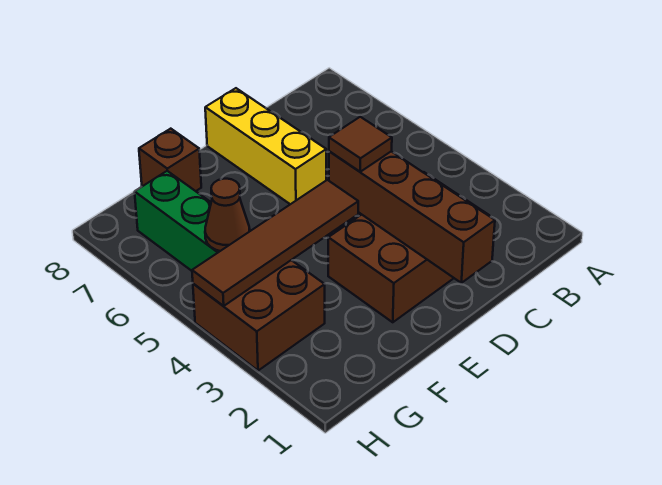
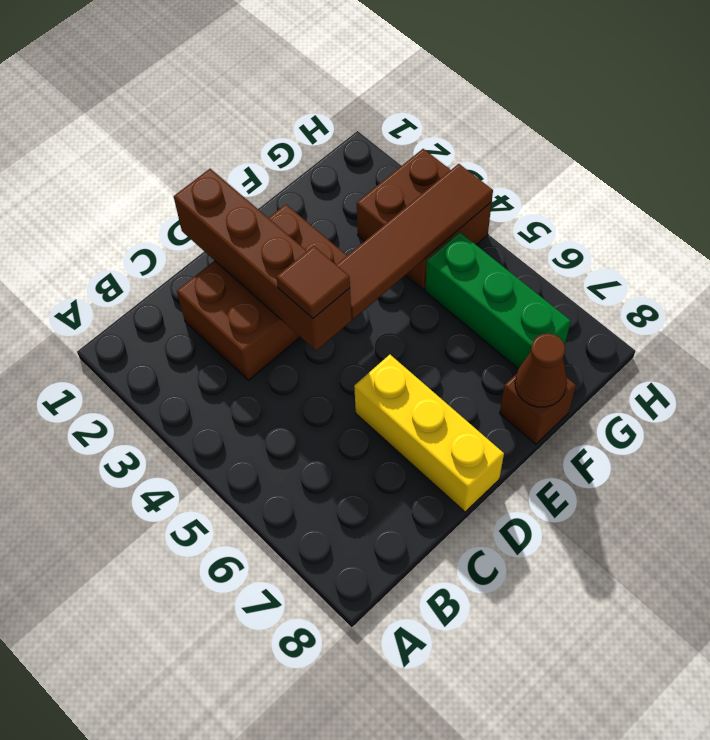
brown 1x1 cone [205,179,250,251] -> brown 1x1 cone moved to [515,334,567,407]

